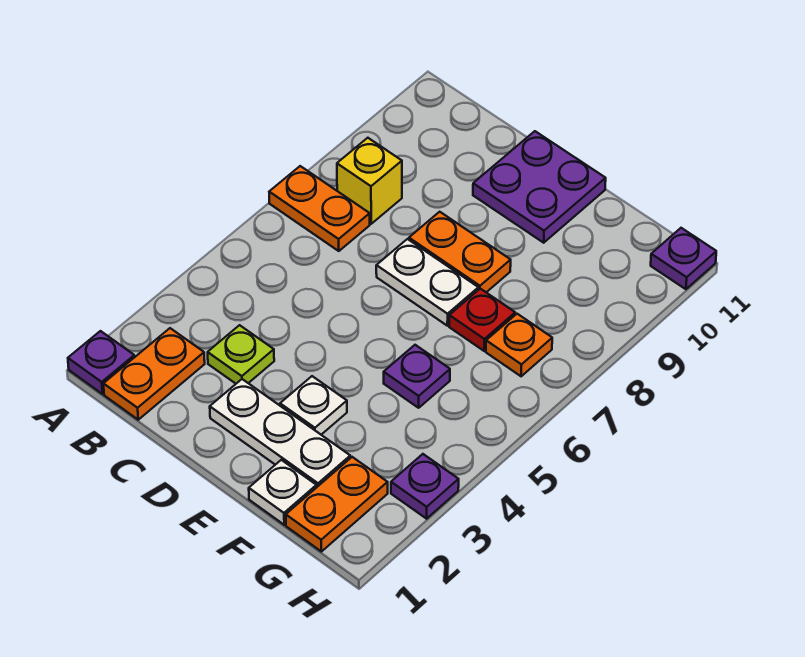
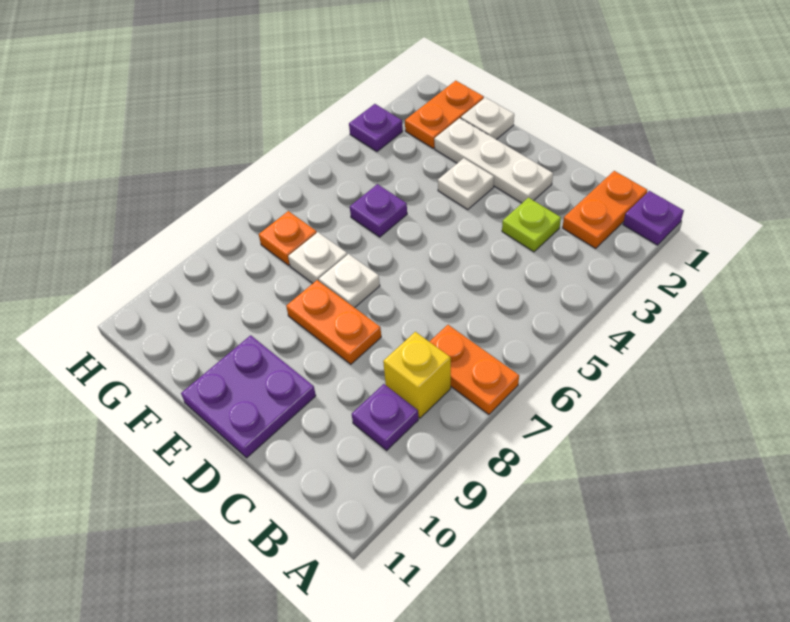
white 1x2 plate [376,239,478,326] -> white 1x1 plate [319,254,380,308]
red 1x1 plate [449,289,515,351] -> white 1x1 plate [288,232,347,283]
purple 1x1 plate [651,228,716,289] -> purple 1x1 plate moved to [352,384,418,450]

